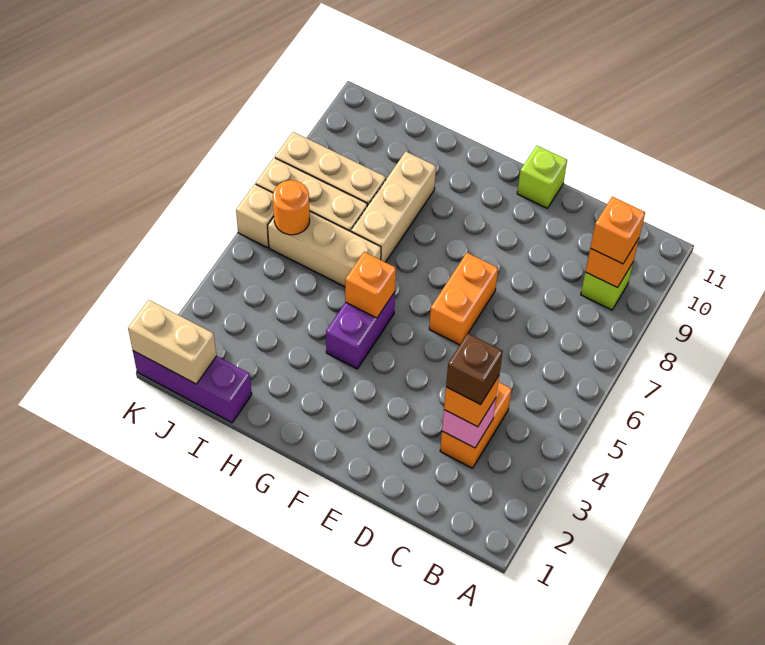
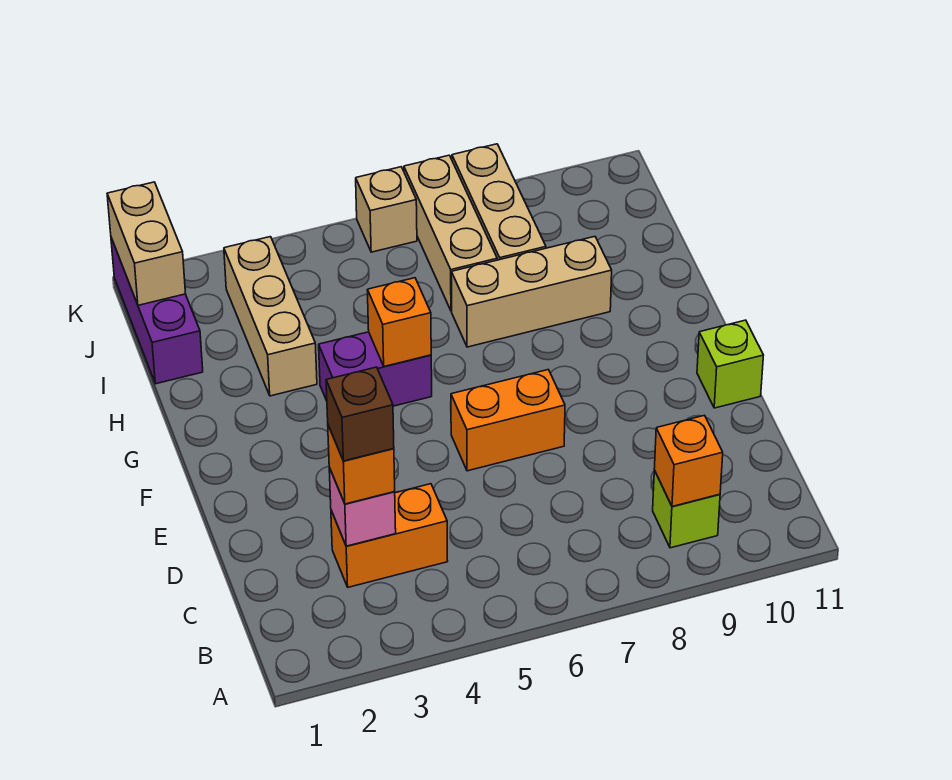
orange 1x1 brick [590,197,645,264] -> none
tan 1x3 brick [268,212,381,287] -> tan 1x3 brick moved to [224,237,317,396]
orange 1x1 round brick [273,180,310,235] -> none

